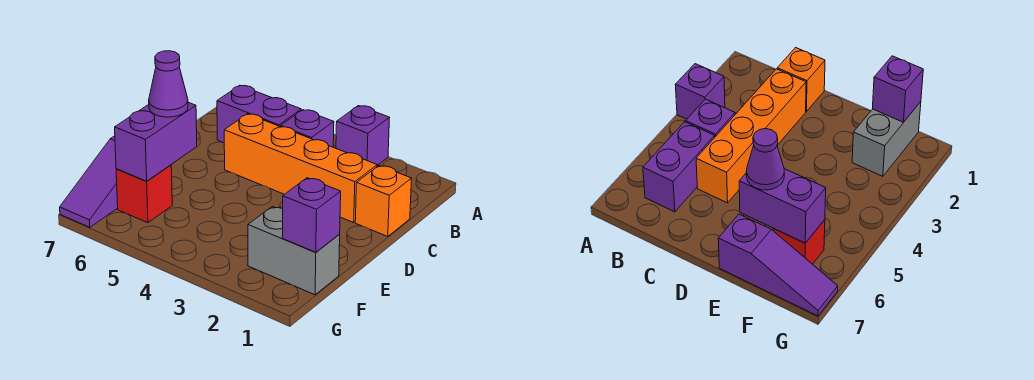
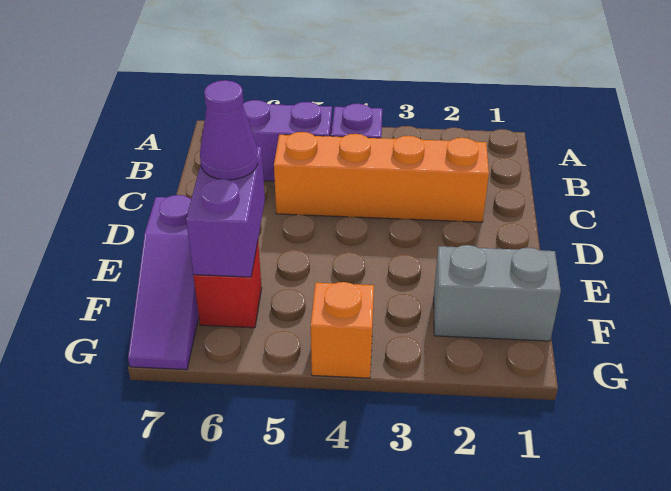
purple 1x1 brick [336,106,389,165] -> none
orange 1x1 brick [355,166,412,237] -> orange 1x1 brick moved to [311,282,374,378]
purple 1x1 brick [282,178,341,253] -> none

